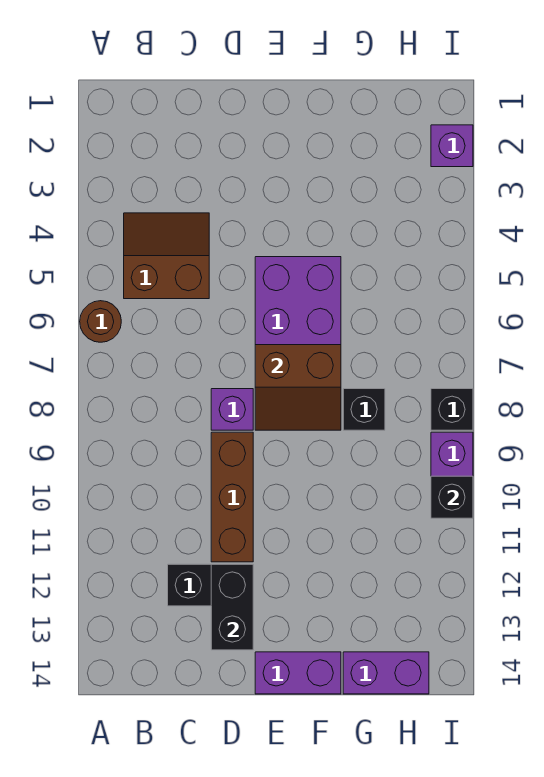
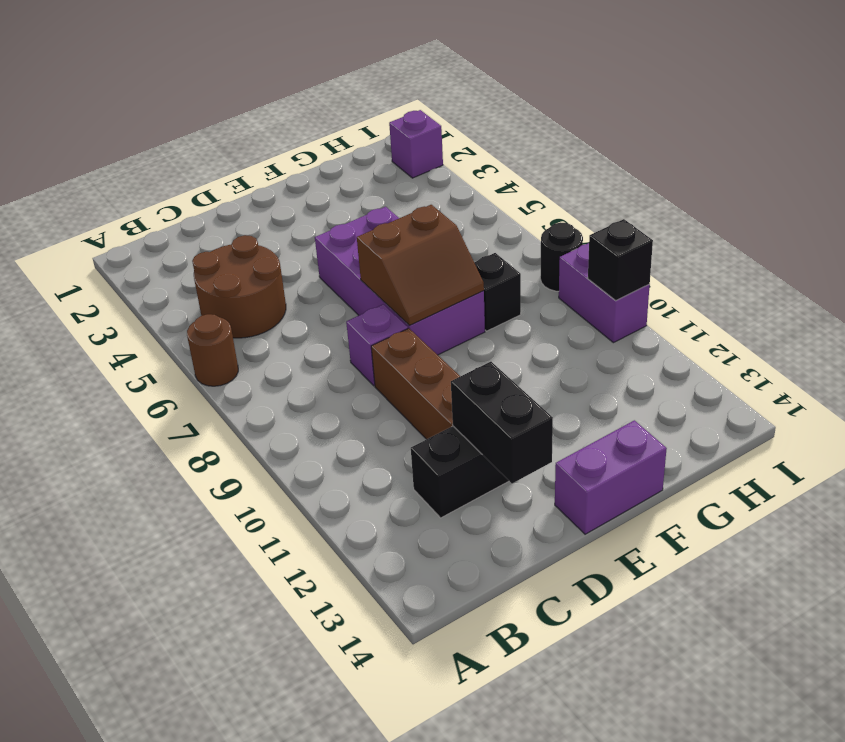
brown 2x2 slope [124,213,209,299] -> brown 2x2 round brick [192,235,286,338]
purple 1x2 brick [343,652,429,694] -> none
black 1x1 brick [431,389,473,430] -> black 1x1 round brick [540,222,583,291]

